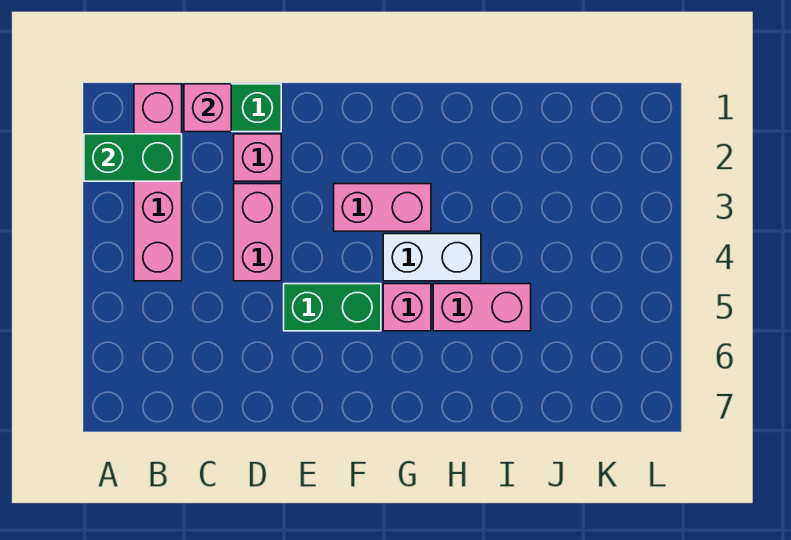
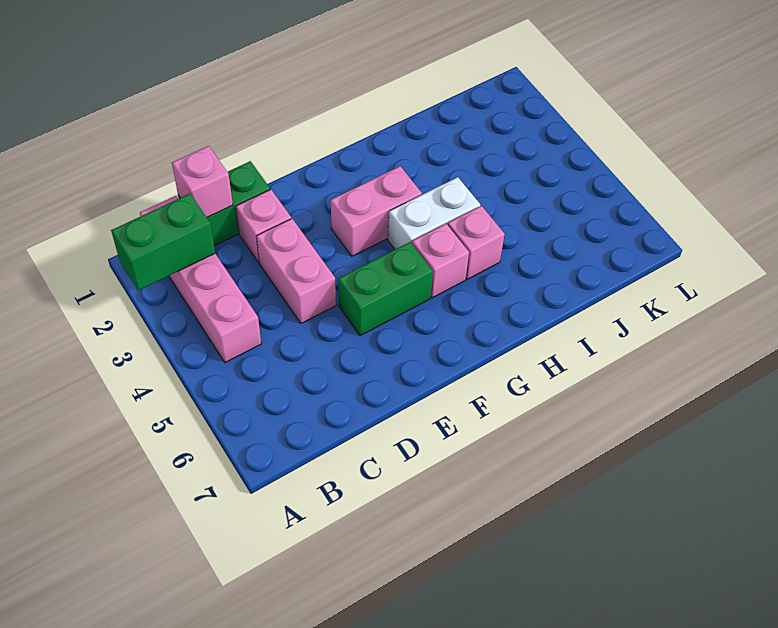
pink 1x2 brick [433,284,531,331] -> pink 1x1 brick [448,206,505,279]

